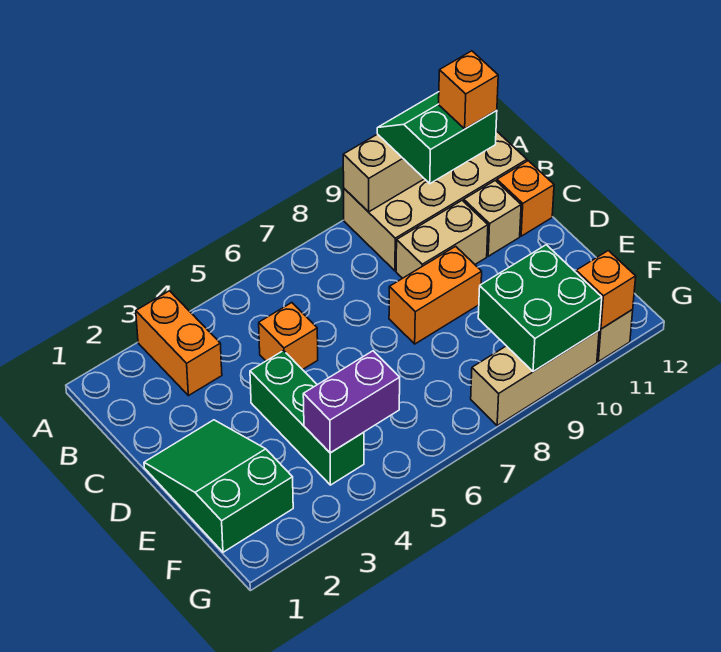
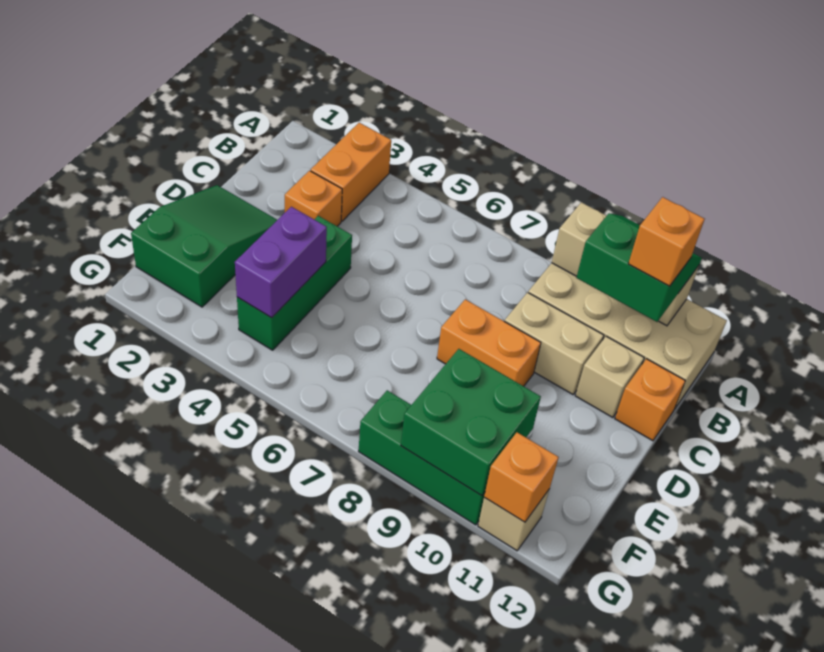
orange 1x1 brick [259,303,318,370] -> orange 1x1 brick moved to [285,171,342,226]
purple 1x2 brick [303,351,400,453] -> purple 1x2 brick turned to [235,207,327,318]
tan 1x3 brick [471,331,599,426] -> green 1x3 brick [359,390,485,525]

